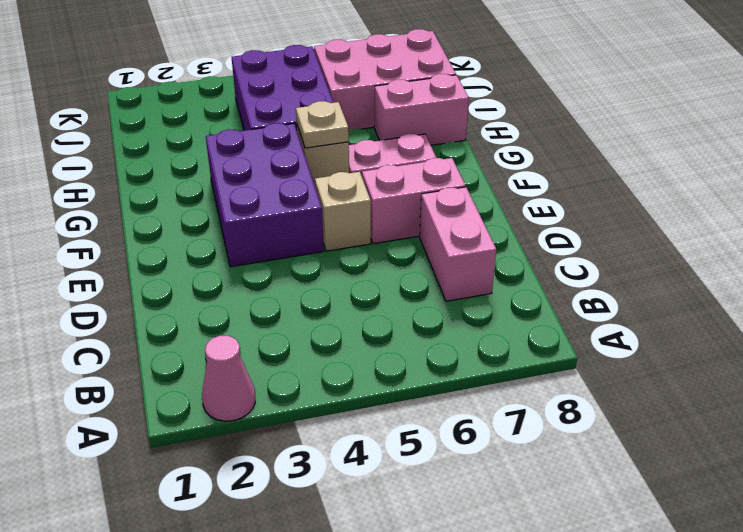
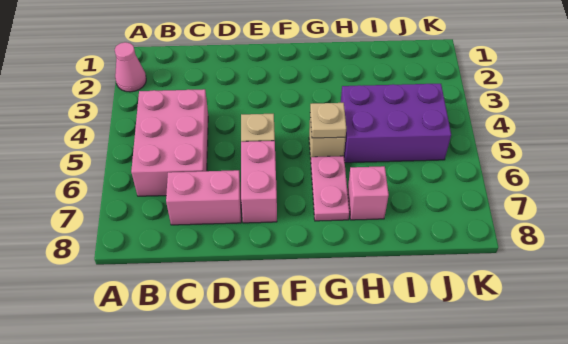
purple 2x3 brick [206,123,324,267] -> none
pink 1x2 brick [374,74,469,145] -> pink 1x1 brick [348,166,389,220]
pink 2x3 brick [314,29,456,131] -> pink 2x3 brick moved to [131,89,208,196]

